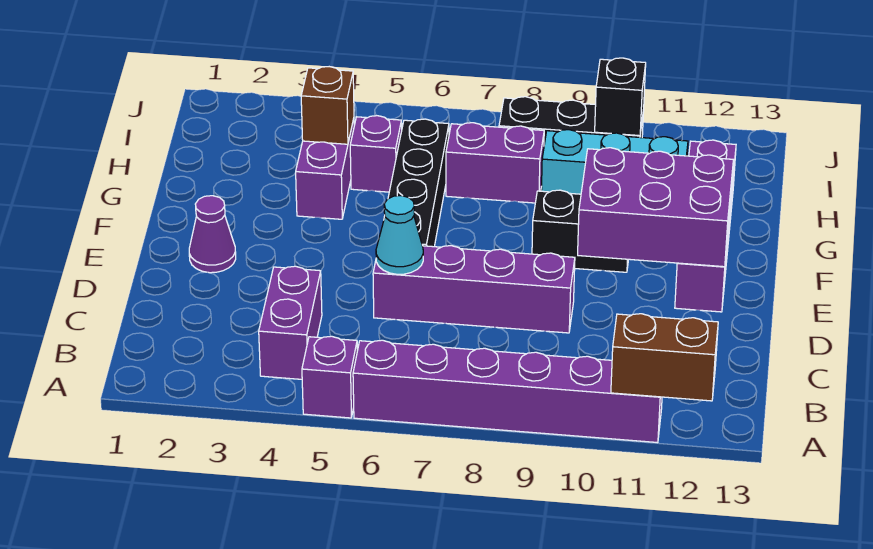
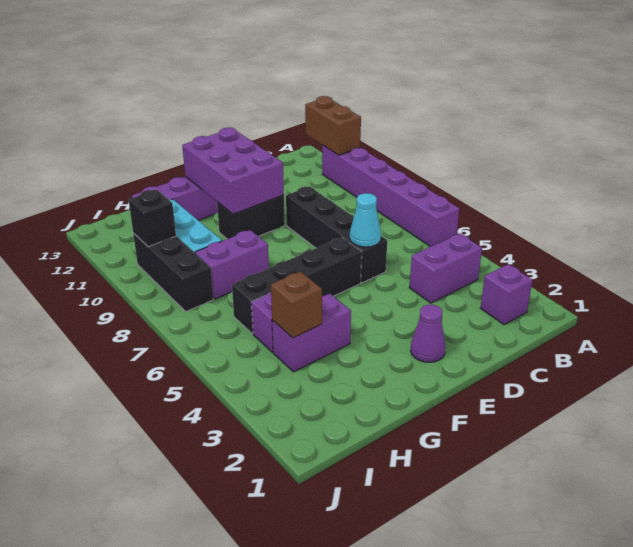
purple 1x1 brick [302,336,357,418] -> purple 1x1 brick moved to [480,264,533,325]
purple 1x4 brick [373,246,575,333] -> black 1x4 brick [286,186,387,283]
black 1x2 brick [532,190,629,272] -> black 1x2 brick turned to [217,195,285,239]
purple 1x2 brick [446,123,544,203] -> purple 1x2 brick turned to [195,230,269,299]

